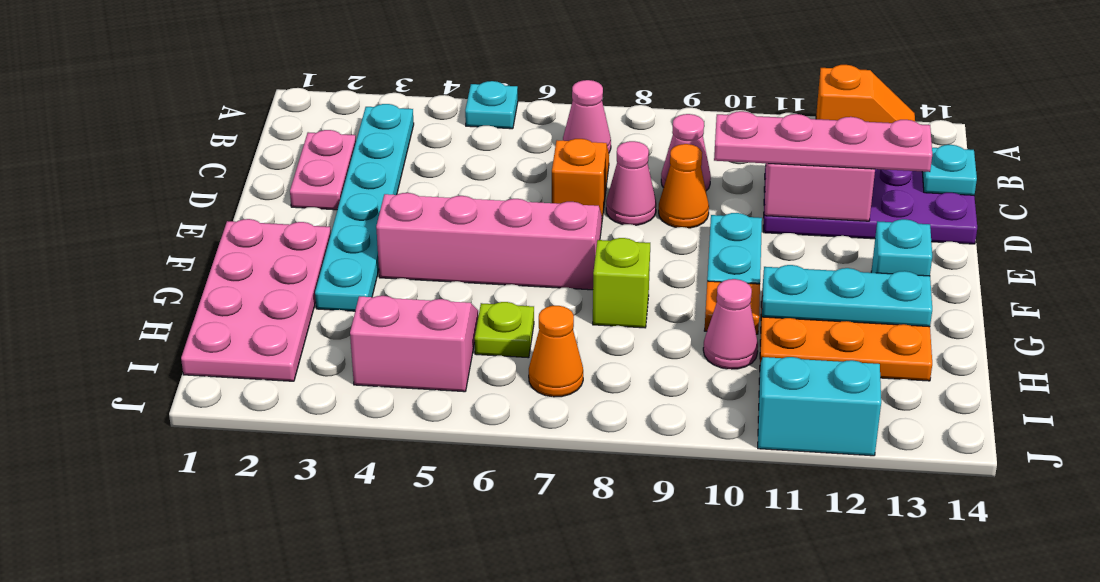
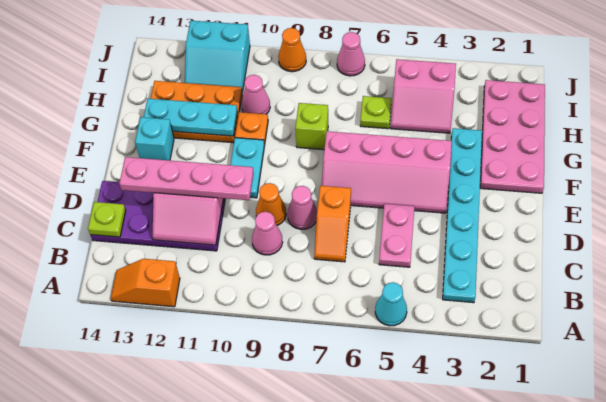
cyan 1x1 plate [465,81,518,129] -> cyan 1x1 cone [375,282,407,326]
pink 1x1 cone [563,80,611,152] -> pink 1x1 cone moved to [337,32,365,76]
pink 1x2 plate [290,130,356,210] -> pink 1x2 plate moved to [379,204,415,267]
cyan 1x1 plate [922,145,977,195] -> lime 1x1 plate [88,202,126,237]
orange 1x1 cone [529,306,583,397] -> orange 1x1 cone moved to [278,28,306,72]

